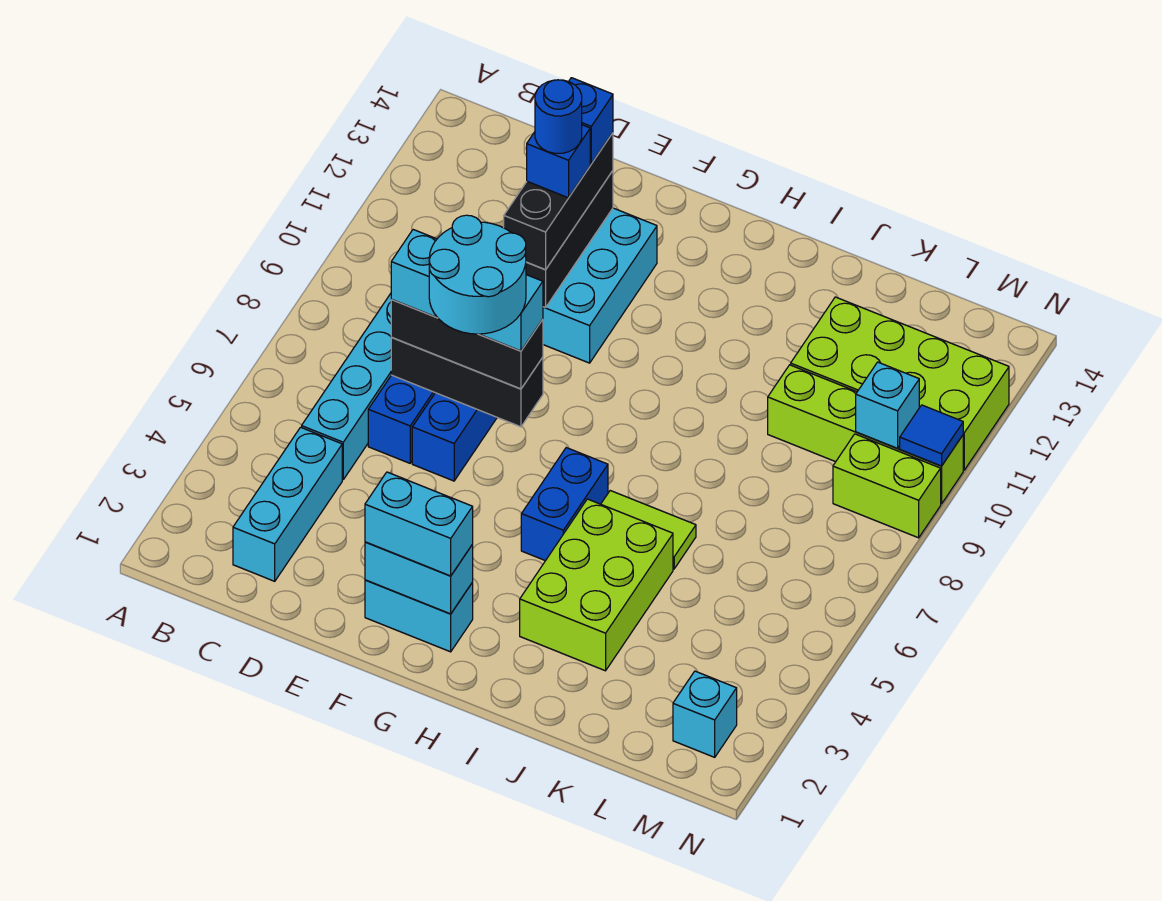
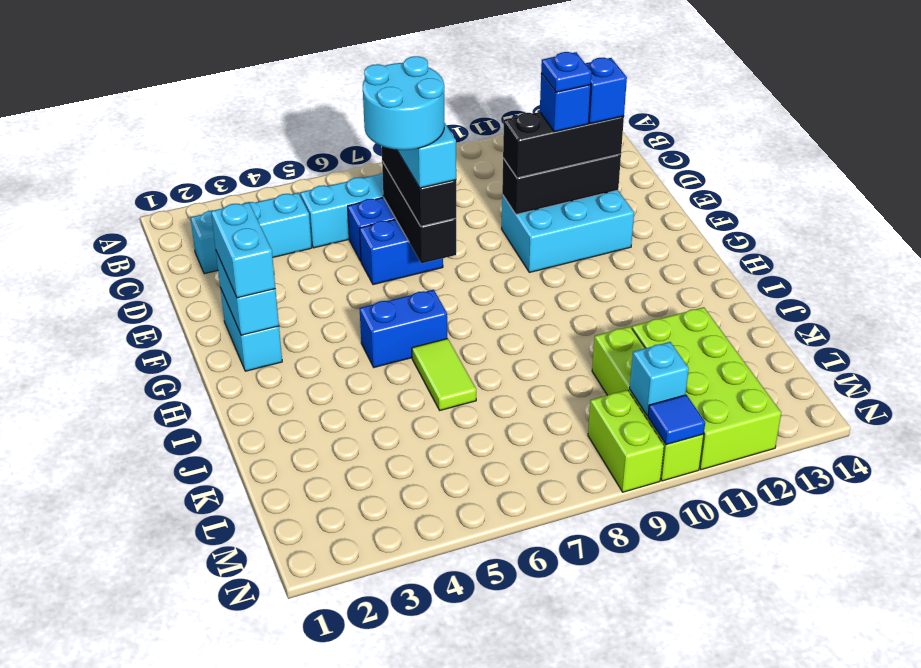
blue 1x1 round brick [535,80,582,153] -> blue 1x1 plate [541,52,592,92]
lime 2x3 brick [520,499,673,671] -> none
cyan 1x1 brick [673,671,737,757] -> none

